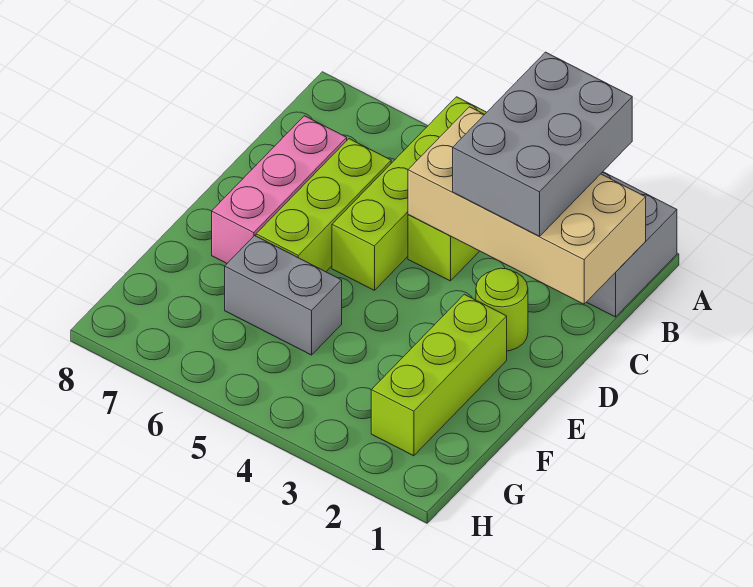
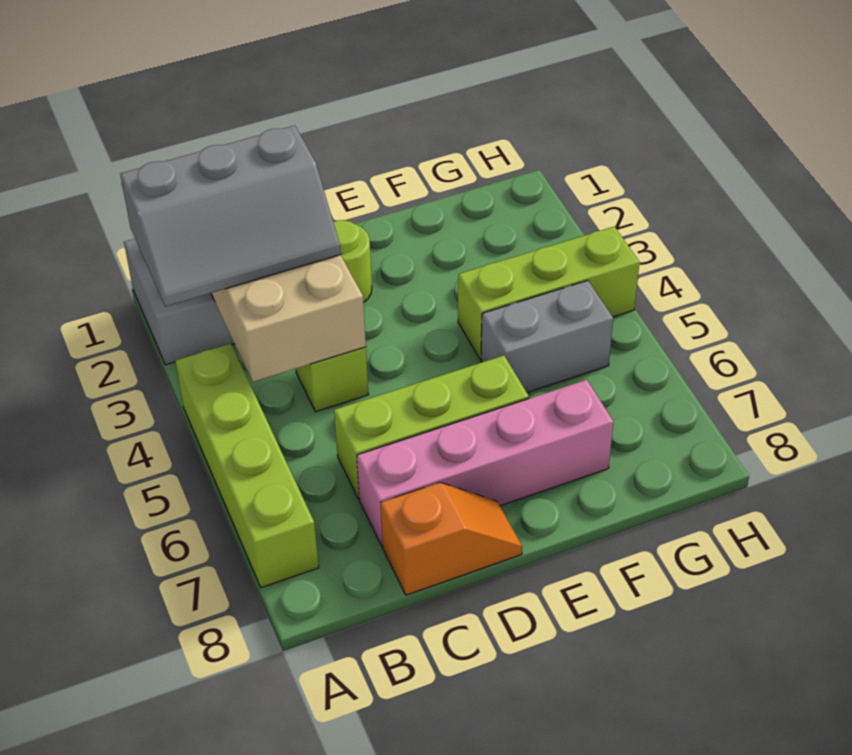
grey 2x3 brick [453,52,632,236] -> grey 2x3 slope [120,125,341,307]
lime 1x4 brick [332,97,487,290] -> lime 1x4 brick turned to [175,343,319,588]
pink 1x3 brick [212,116,347,263] -> pink 1x4 brick [357,380,613,546]
none -> orange 1x2 slope [381,483,522,595]
lime 1x3 brick [371,294,507,456] -> lime 1x3 brick moved to [458,227,640,359]
grey 1x2 brick [225,236,342,355] -> grey 1x2 brick turned to [481,280,613,392]

